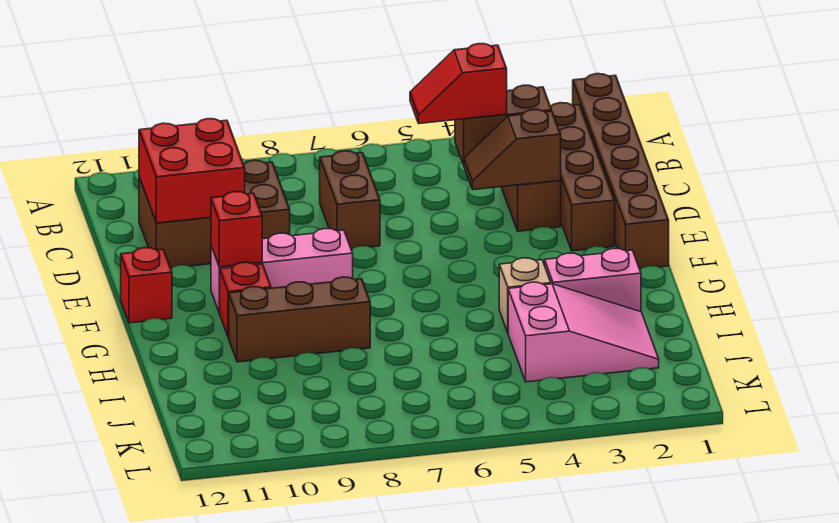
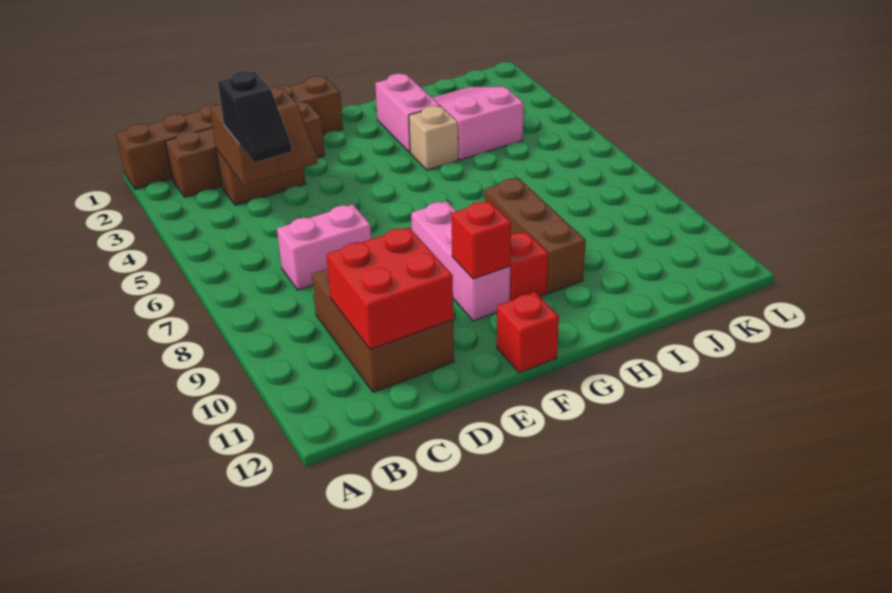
red 1x2 slope [410,44,507,124] -> black 1x2 slope [218,71,292,163]
brown 1x2 brick [320,151,380,249] -> pink 1x2 brick [277,204,371,290]

